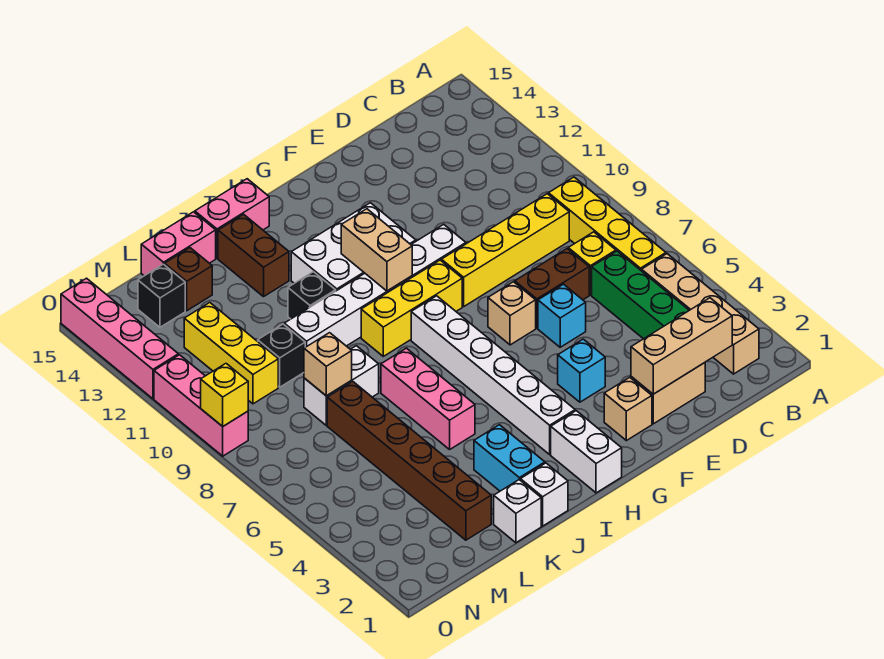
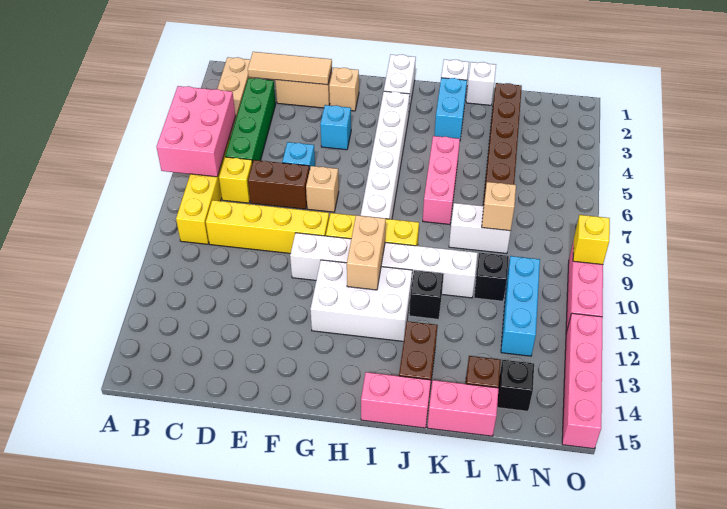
none -> pink 2x3 brick [157,86,236,177]
tan 1x3 brick [631,298,732,394] -> tan 1x3 tile [248,52,332,85]
yellow 1x3 brick [184,303,278,404] -> cyan 1x3 brick [501,256,540,356]

